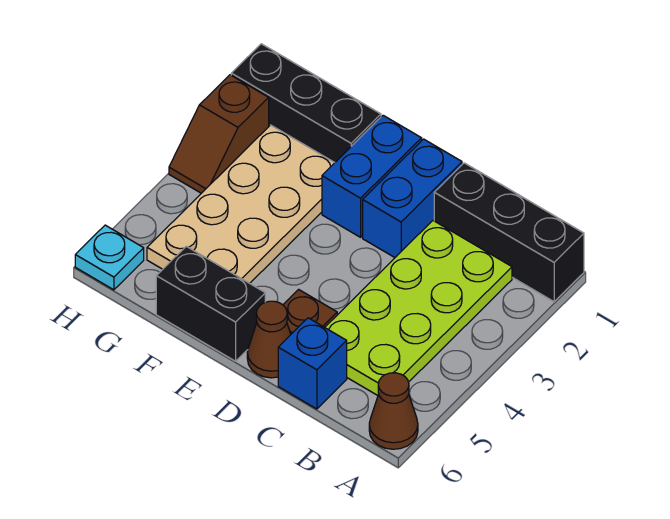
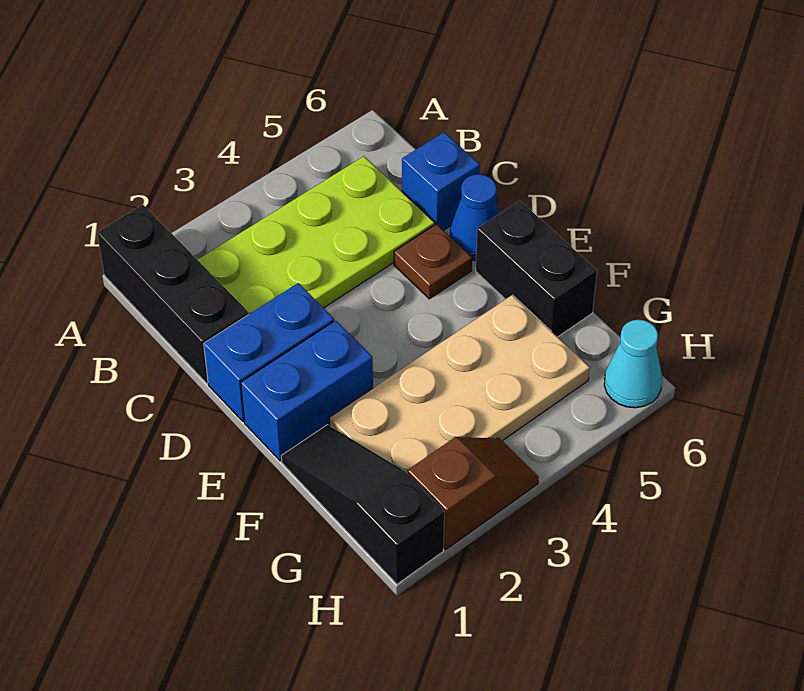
brown 1x1 cone [369,373,418,449] -> none
brown 1x1 cone [247,301,291,378] -> blue 1x1 cone [450,174,500,261]
black 1x3 brick [231,44,381,162] -> black 1x3 slope [281,425,444,584]
cyan 1x1 plate [75,225,144,290] -> cyan 1x1 cone [604,320,662,408]

